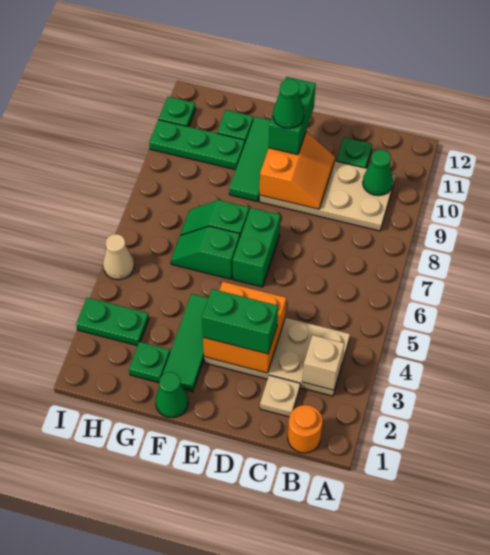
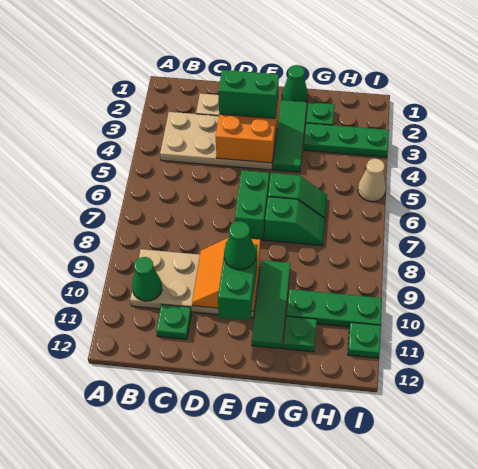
orange 1x1 round brick [288,405,323,453] -> none
tan 1x1 brick [302,335,344,390] -> none
green 1x2 plate [76,298,149,346] -> green 1x3 plate [304,123,389,157]

